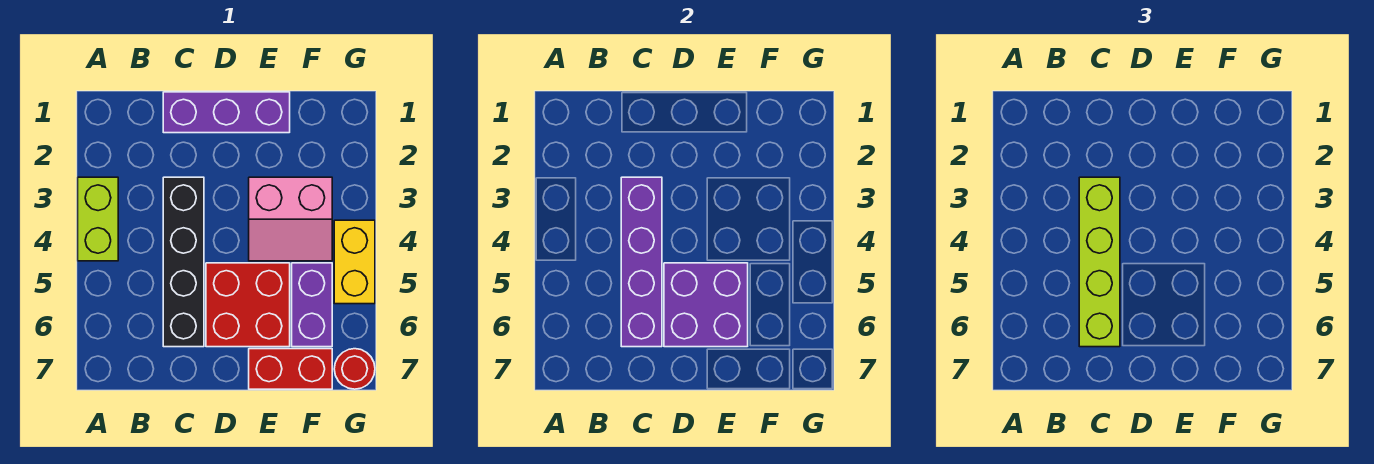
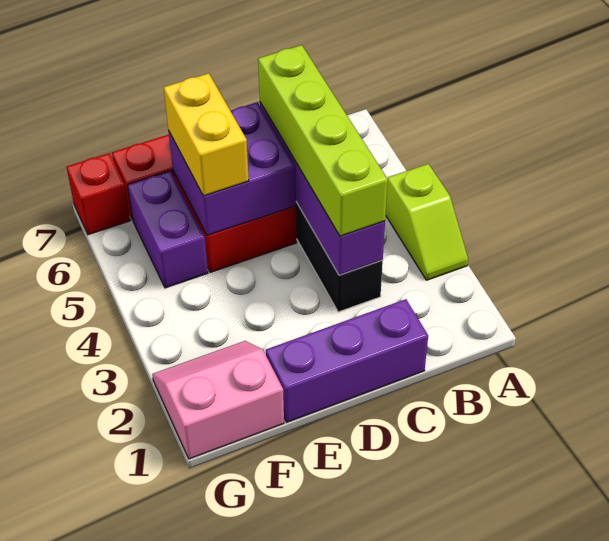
lime 1x2 brick [78,177,118,261] -> lime 1x2 slope [386,164,468,280]
pink 2x2 slope [249,177,332,261] -> pink 2x2 slope moved to [152,341,284,459]
yellow 1x2 brick [334,220,375,304] -> yellow 1x2 brick moved to [164,73,249,196]
red 1x1 round brick [334,349,375,389] -> red 1x1 brick [67,153,130,235]

